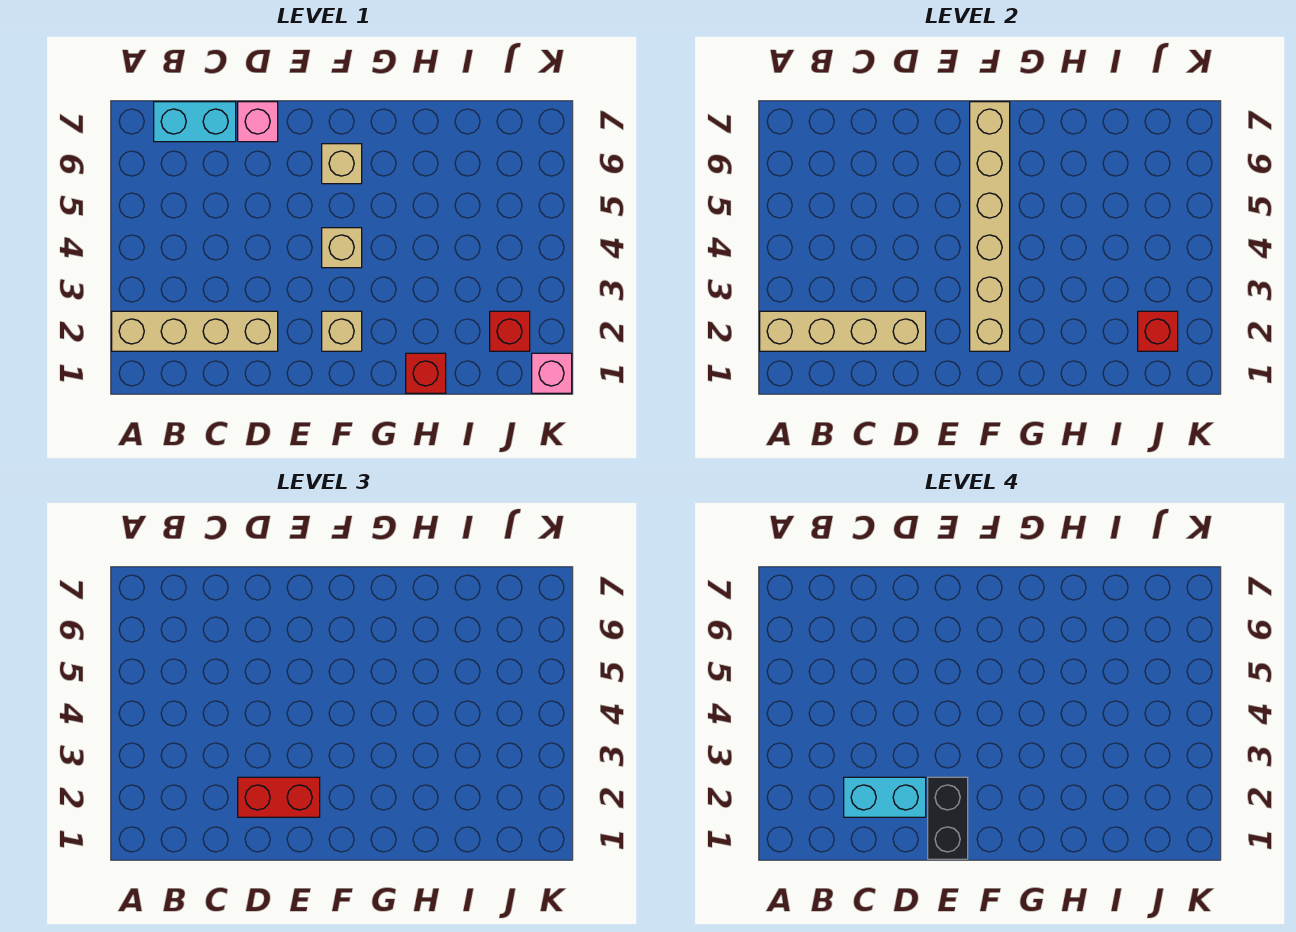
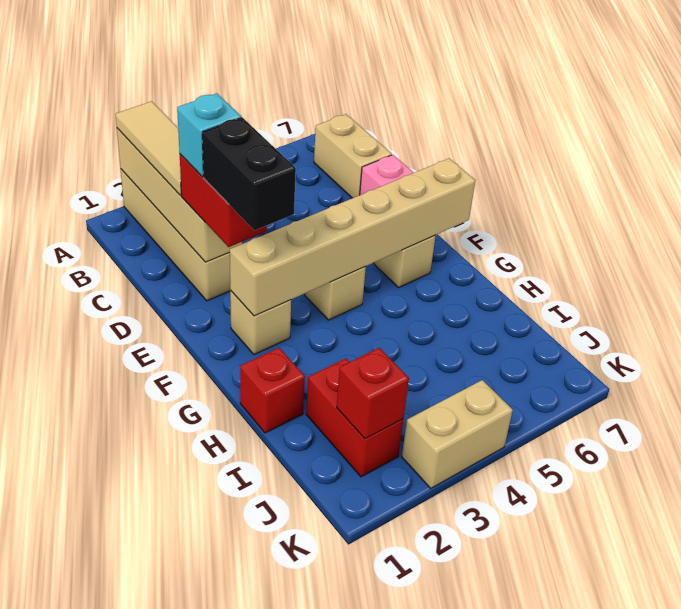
none -> tan 1x3 tile [115,101,182,196]
cyan 1x2 brick [154,102,236,142] -> tan 1x2 brick [314,114,392,198]
cyan 1x2 brick [844,777,926,817] -> cyan 1x1 brick [177,93,241,177]
black 1x2 brick [928,777,968,859] -> black 1x2 brick turned to [202,117,296,230]
red 1x1 brick [490,311,530,351] -> red 1x2 brick [306,358,403,477]
pink 1x1 brick [532,353,572,393] -> none
none -> tan 1x2 brick [402,380,513,488]

